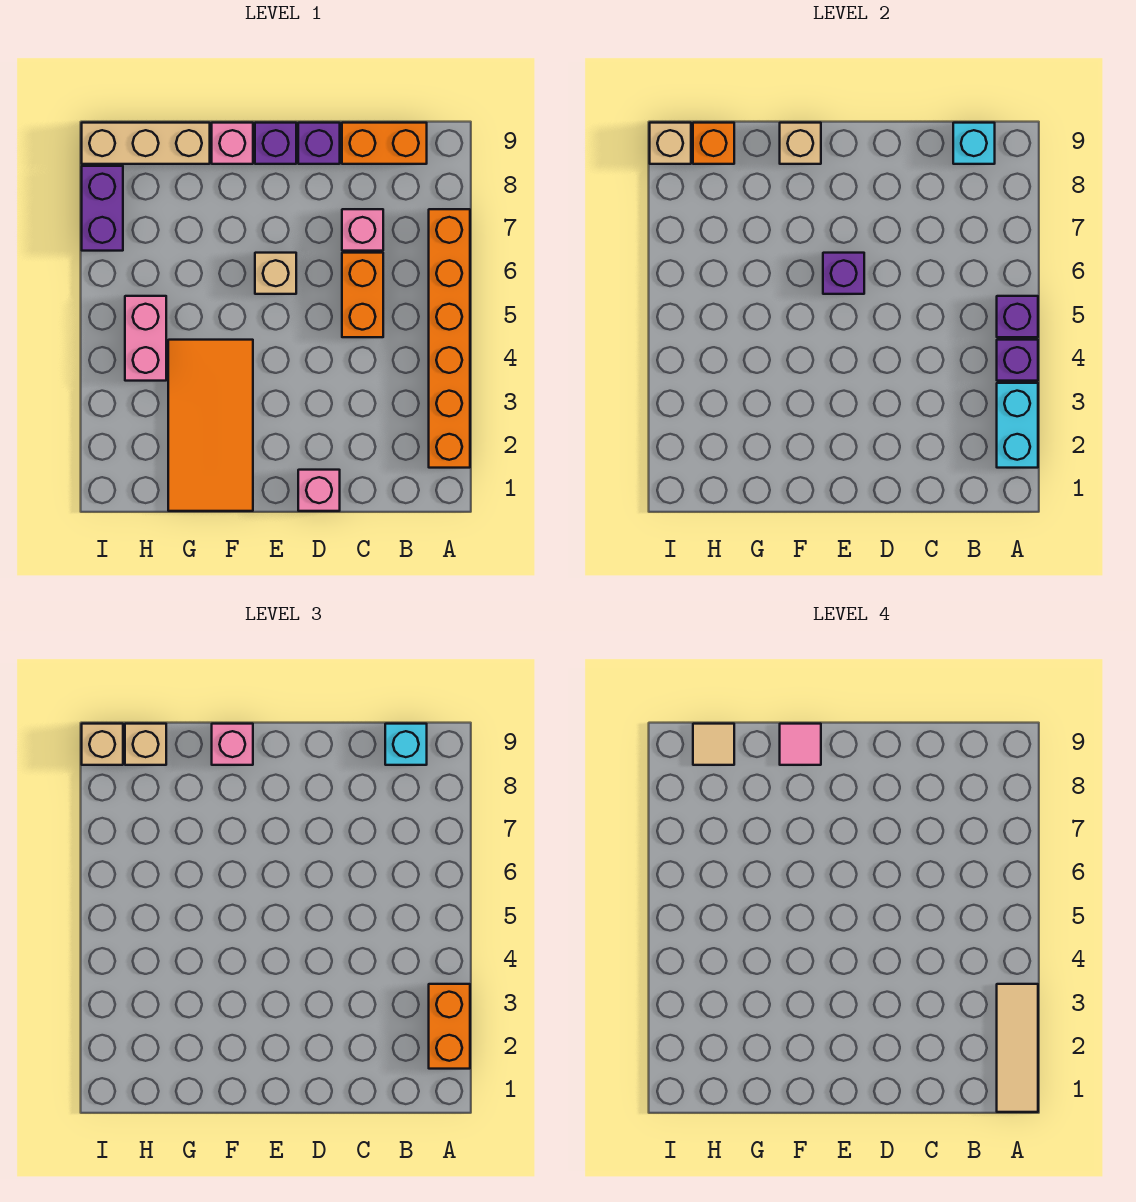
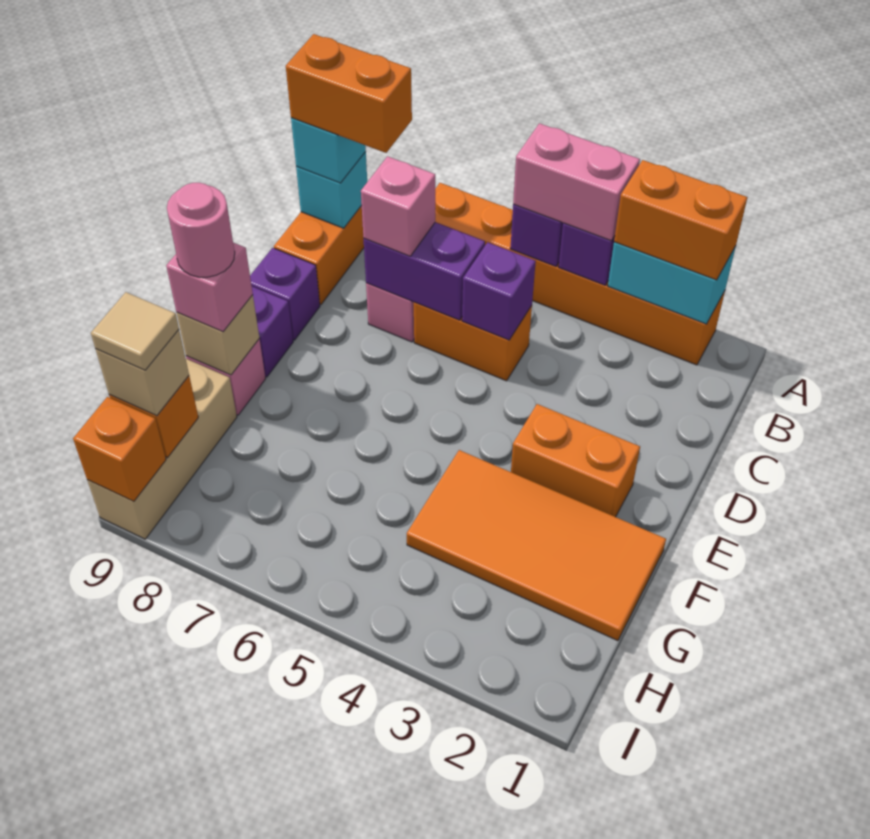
tan 1x3 tile [997,984,1038,1112] -> none
none -> orange 1x2 brick [286,34,412,153]
pink 1x1 brick [298,470,340,511] -> pink 1x1 brick moved to [361,156,435,256]
none -> orange 1x2 brick [511,404,640,517]
tan 1x1 brick [255,253,296,294] -> none
purple 1x1 brick [823,253,864,294] -> purple 1x1 brick moved to [462,242,536,340]
pink 1x1 tile [780,724,821,765] -> pink 1x1 round brick [167,183,235,277]
pink 1x2 brick [125,296,166,381] -> pink 1x2 brick moved to [513,123,640,241]
purple 1x2 brick [82,166,123,251] -> purple 1x2 brick moved to [364,222,485,320]
tan 1x1 brick [650,123,691,164] -> orange 1x1 brick [73,397,166,502]
tan 1x1 brick [82,724,123,765] -> none

